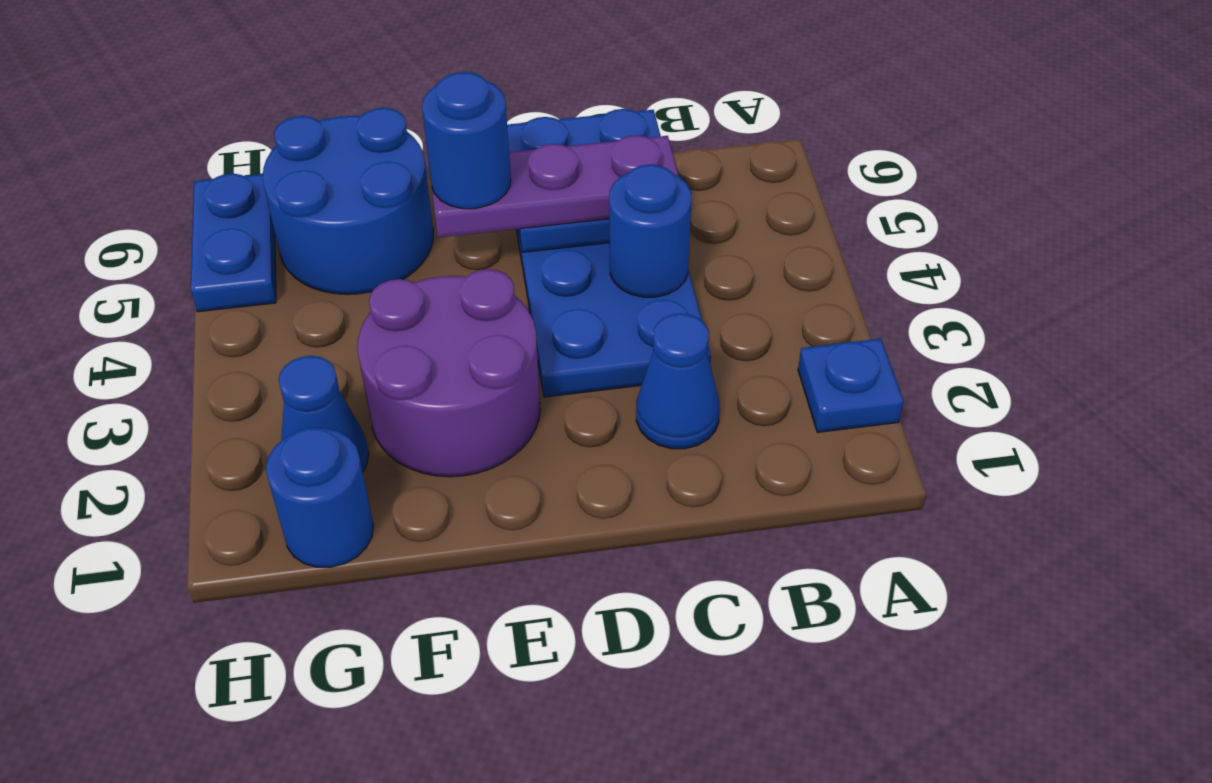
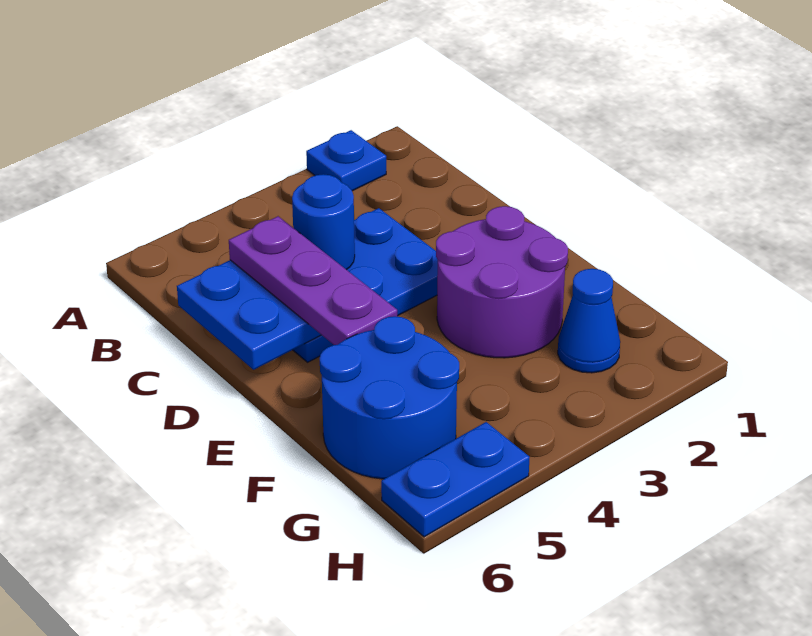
blue 1x1 cone [636,313,720,449] -> none
blue 1x1 round brick [422,72,511,209] -> none
blue 1x1 round brick [266,428,373,567] -> none

